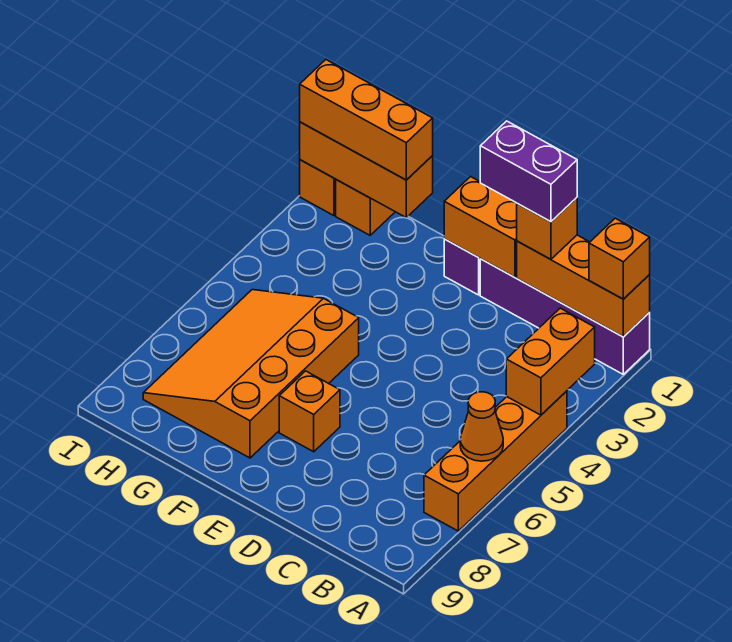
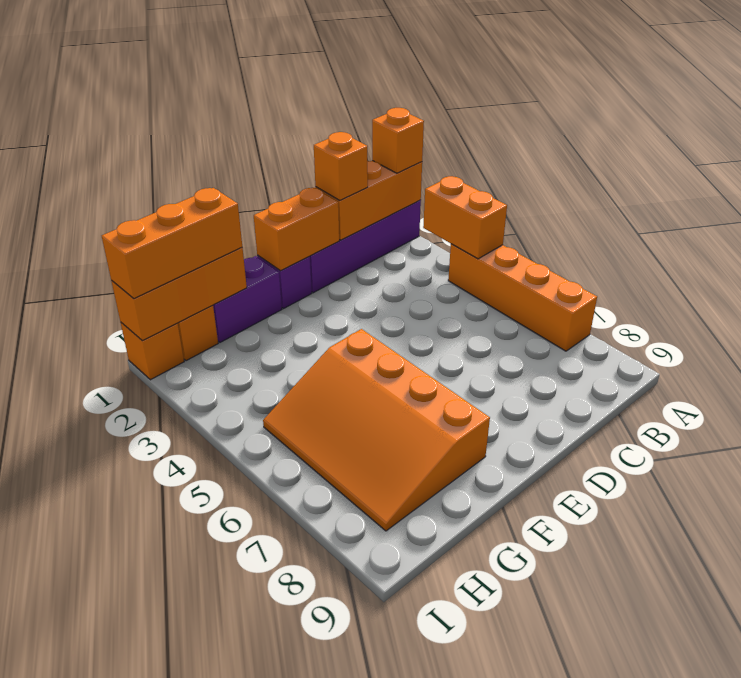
orange 1x1 cone [460,392,503,461] -> none
purple 1x2 brick [480,121,577,222] -> purple 1x2 brick moved to [213,256,282,342]
orange 1x1 brick [279,371,340,452] -> none

